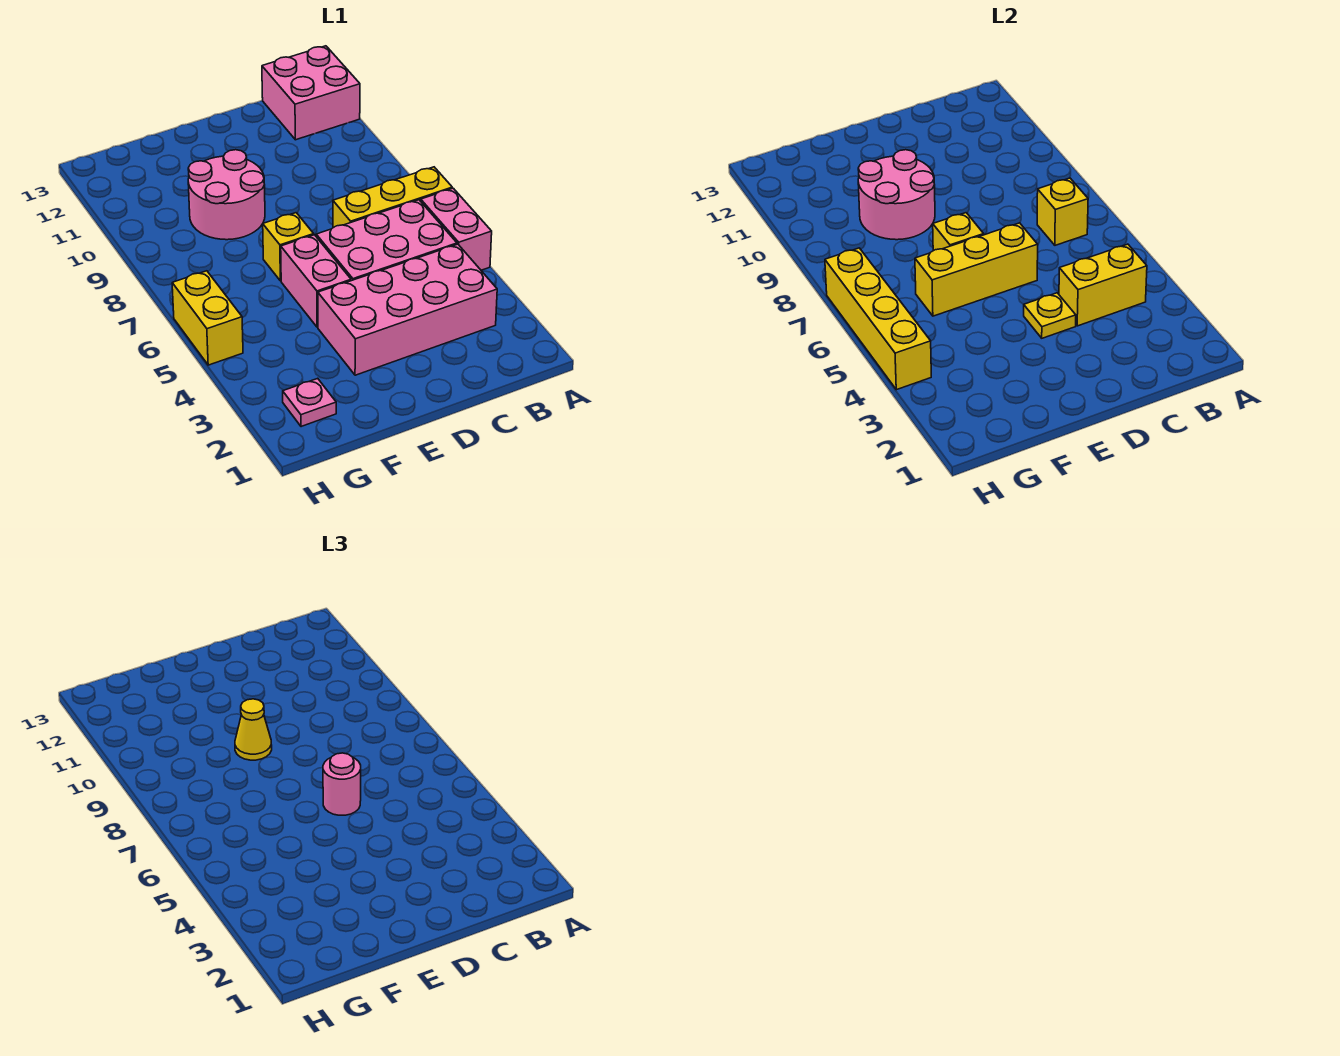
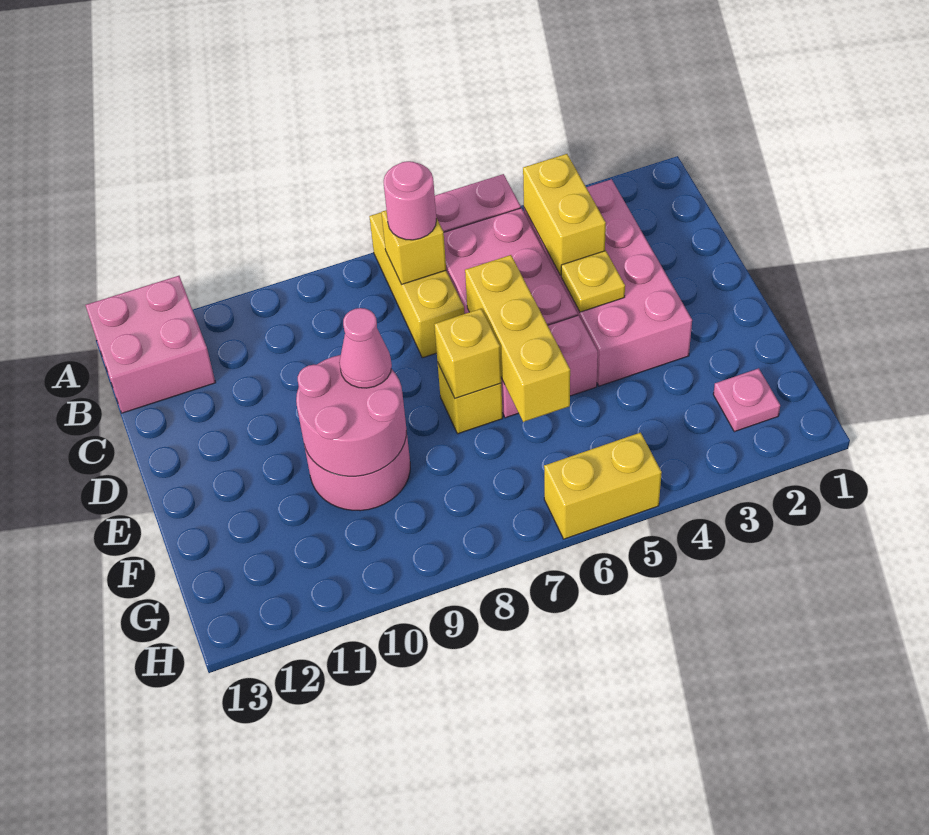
pink 1x1 round brick [323,753,361,815] -> pink 1x1 round brick moved to [384,161,436,240]
yellow 1x1 cone [235,699,272,760] -> pink 1x1 cone [339,308,392,388]
yellow 1x4 brick [825,248,931,390] -> none

